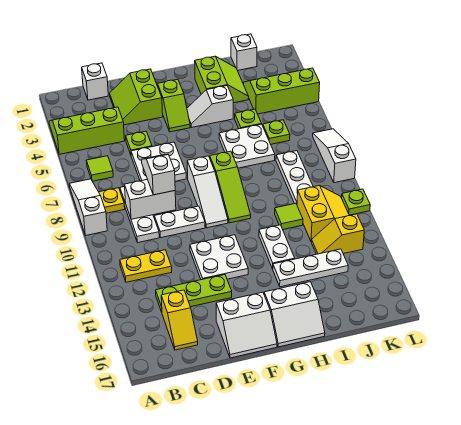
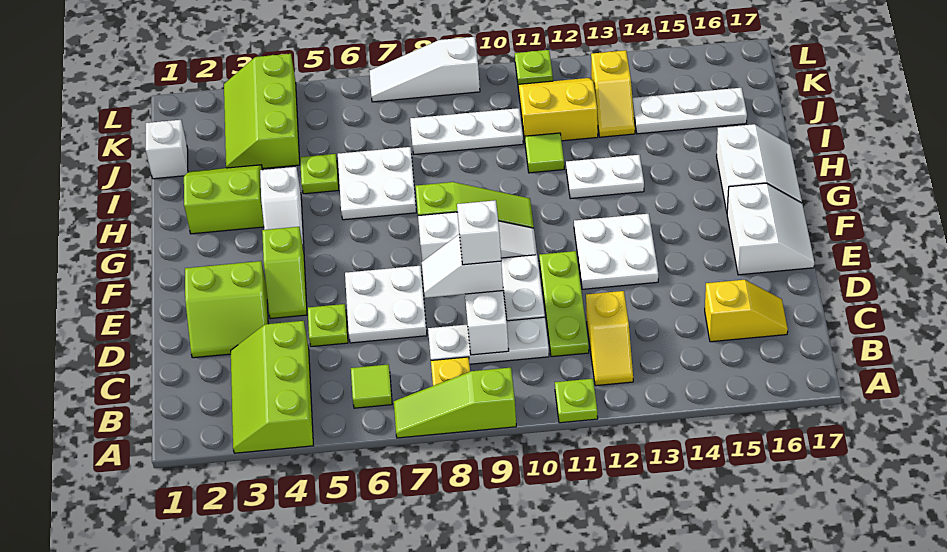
white 1x3 slope [69,179,107,235] -> lime 1x3 slope [394,368,516,438]
yellow 1x2 plate [120,250,172,282] -> yellow 1x2 slope [586,291,633,386]
white 1x1 brick [82,63,108,100] -> white 1x1 brick moved to [457,200,501,265]
lime 1x3 plate [156,275,232,312] -> lime 1x3 plate moved to [539,251,589,357]
lime 1x2 slope [158,79,190,132] -> lime 1x2 slope turned to [262,227,307,319]
white 1x3 plate [273,249,348,287] -> white 1x3 plate turned to [633,88,747,134]
lime 1x1 plate [263,120,290,144] -> lime 1x1 plate moved to [555,379,598,423]

